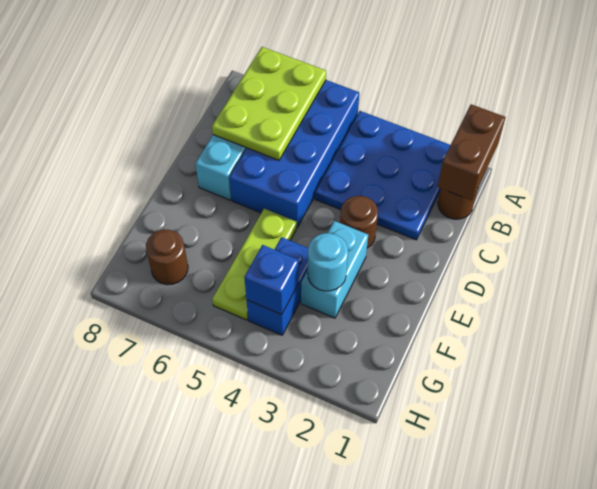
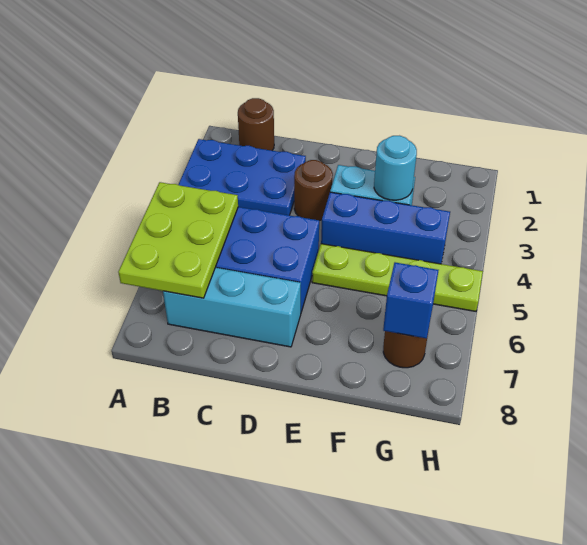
brown 1x2 brick [438,104,506,200] -> none
blue 3x3 plate [315,111,450,240] -> blue 2x3 plate [178,139,306,215]
lime 2x3 plate [212,47,326,160] -> lime 2x3 plate turned to [118,182,238,298]
lime 1x3 plate [212,209,297,320] -> lime 1x4 plate [312,244,483,311]
blue 1x2 brick [247,237,308,335] -> blue 1x3 brick [321,192,450,264]
blue 1x1 brick [244,245,299,315] -> blue 1x1 brick moved to [383,262,439,338]

